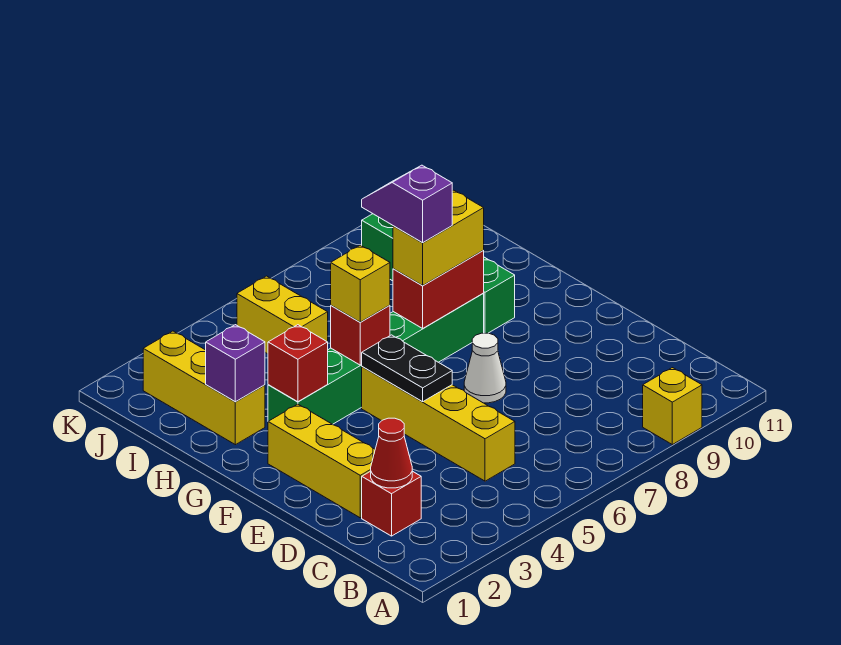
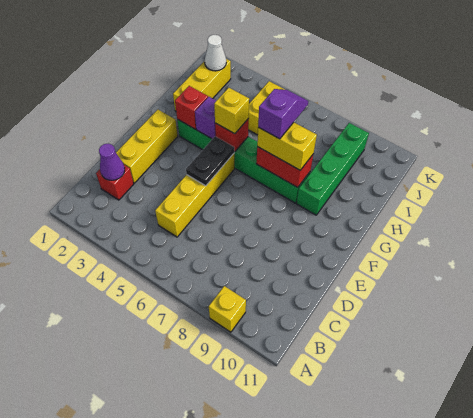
red 1x1 cone [371,418,412,488] -> purple 1x1 cone [99,144,125,180]
white 1x1 cone [464,333,506,403] -> white 1x1 cone moved to [205,35,226,71]
purple 1x1 brick [206,325,265,402] -> purple 1x1 brick moved to [195,97,216,139]

